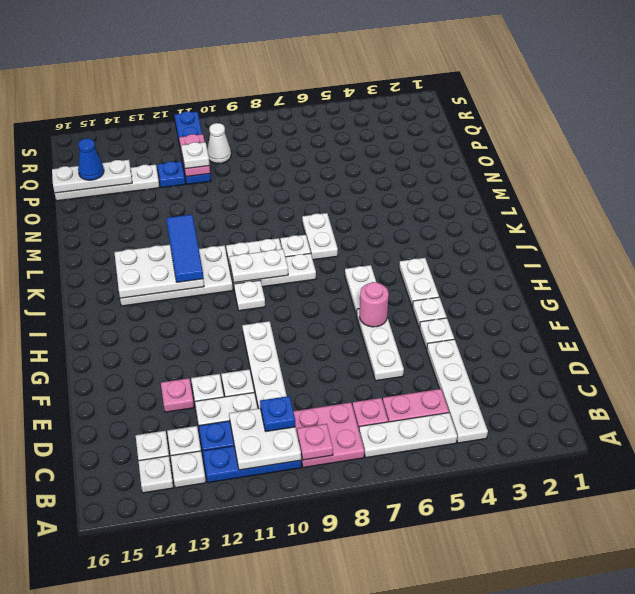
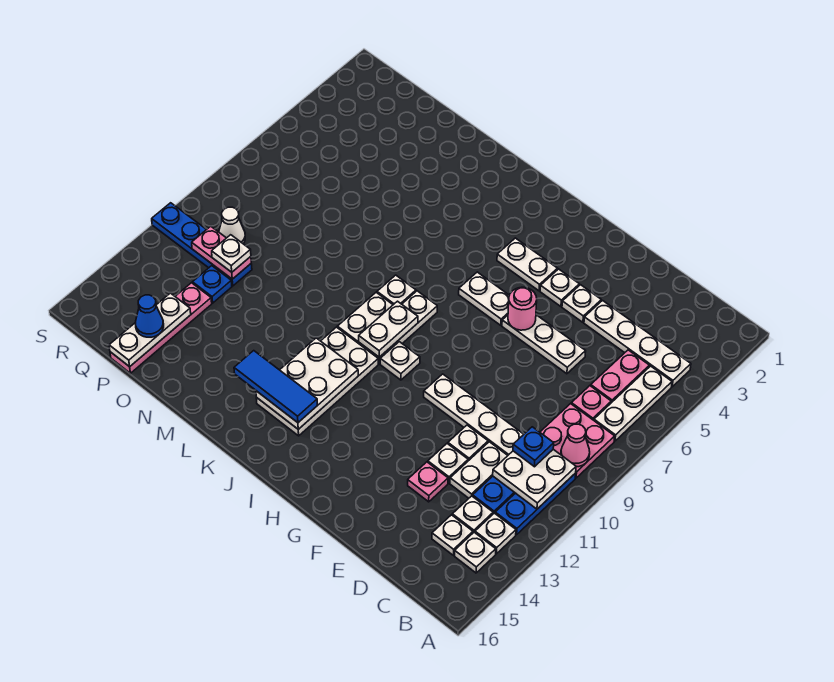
pink 1x1 plate [297,424,333,460] -> pink 1x1 cone [561,424,590,467]
blue 1x3 tile [166,214,203,282] -> blue 1x3 tile moved to [234,351,317,423]
white 1x2 plate [302,213,338,260] -> none
white 1x4 plate [55,165,159,201] -> pink 1x4 plate [110,283,212,373]

